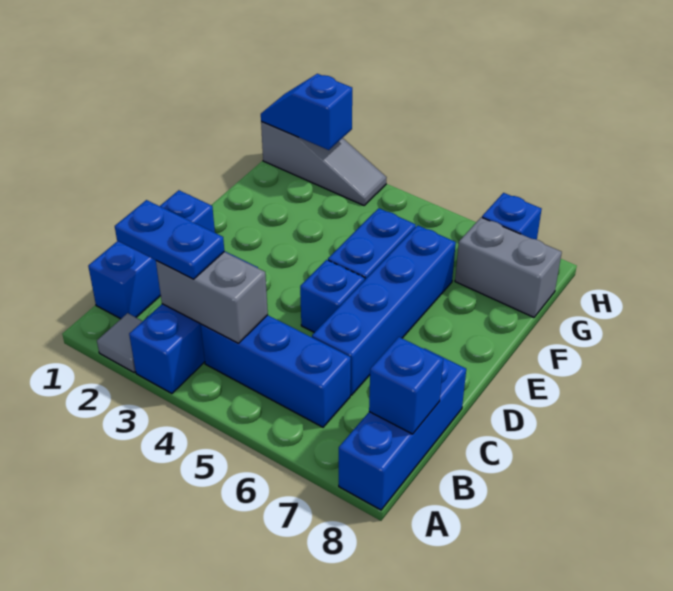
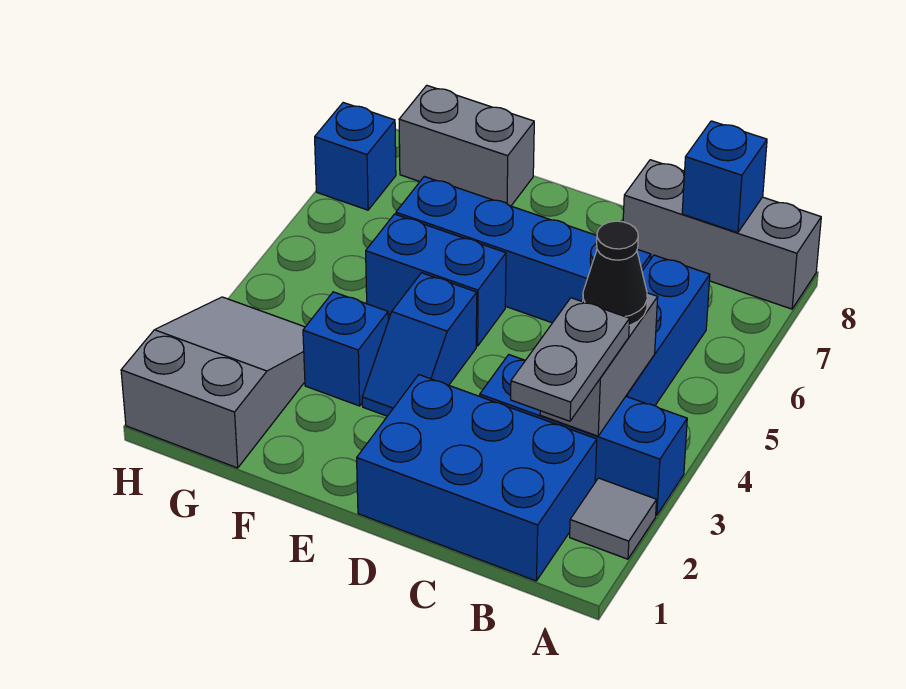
blue 1x3 brick [339,348,466,510] -> grey 1x3 brick [623,160,821,309]
blue 1x3 brick [88,190,215,319] -> blue 2x3 brick [357,375,597,581]
blue 1x2 plate [115,200,224,279] -> grey 1x2 plate [511,298,630,421]
none -> black 1x1 cone [583,221,647,325]
blue 1x1 brick [300,260,365,333] -> blue 1x1 brick moved to [303,292,388,406]
grey 1x2 brick [455,217,562,317] -> grey 1x2 brick turned to [399,85,534,206]
grey 1x3 slope [261,122,387,205] -> grey 2x3 slope [121,297,305,468]
blue 1x2 slope [261,74,352,150] -> blue 1x2 slope moved to [362,273,477,416]

